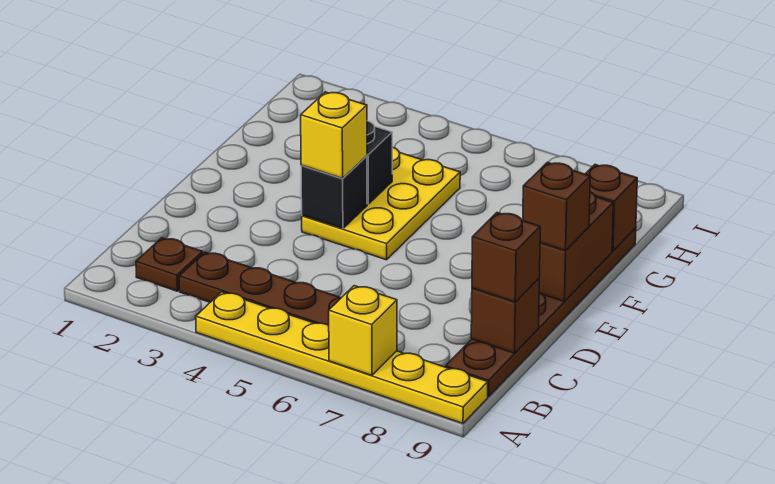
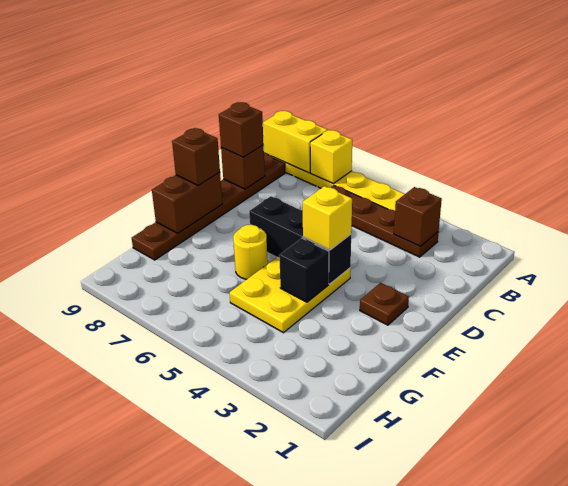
none -> yellow 1x2 brick [263,111,328,173]
brown 1x1 plate [136,238,203,291] -> brown 1x1 plate moved to [360,283,409,325]
black 1x1 brick [301,156,367,229] -> black 1x3 brick [249,196,351,284]
none -> yellow 1x1 round brick [233,225,268,279]
brown 1x1 brick [586,165,637,251] -> brown 1x1 brick moved to [394,187,442,246]

